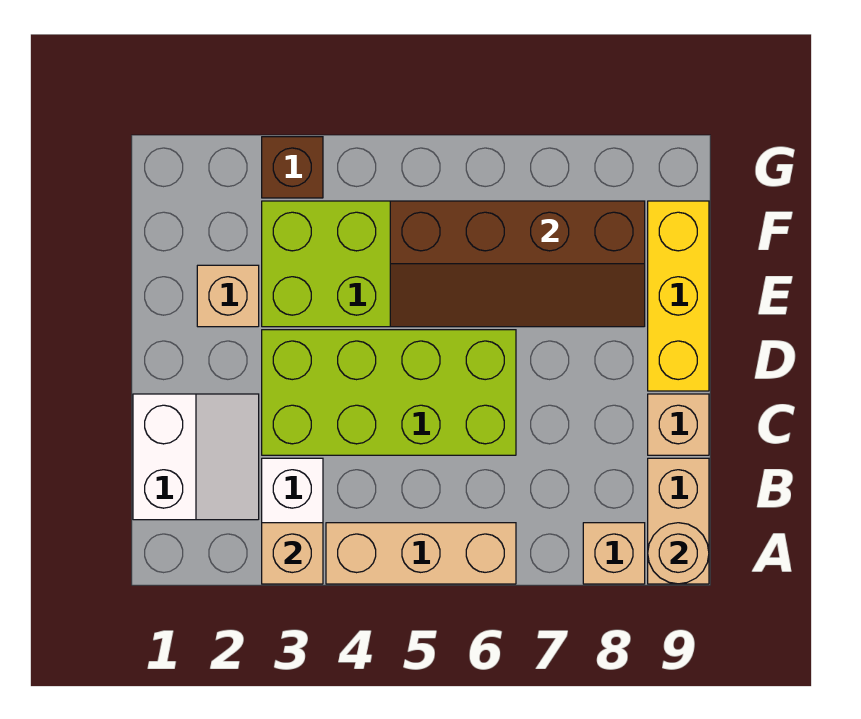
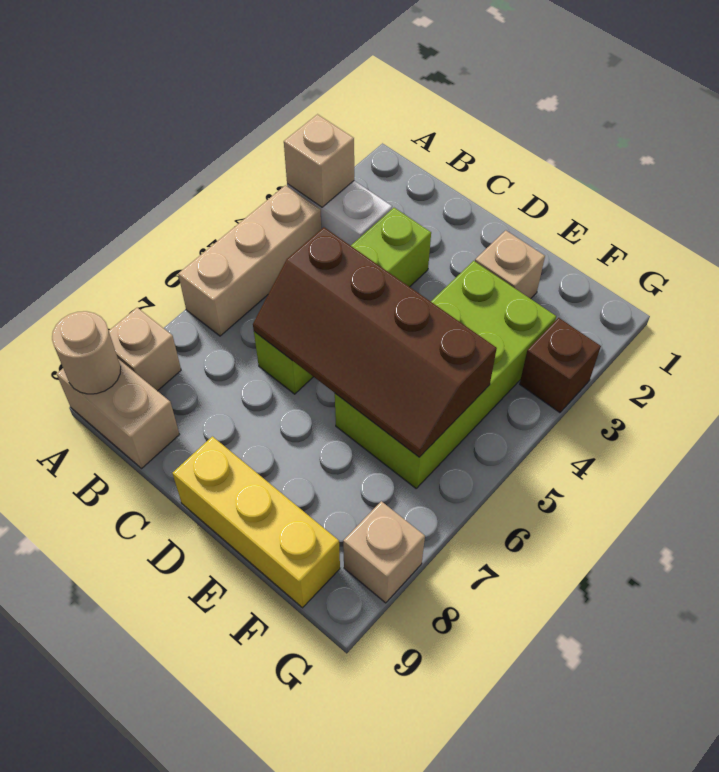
white 2x2 slope [133,394,259,520] -> none
lime 2x4 brick [262,330,516,455] -> lime 1x4 brick [254,208,431,394]
tan 1x1 brick [648,394,709,455] -> tan 1x1 brick moved to [343,501,425,603]
brown 2x4 slope [390,201,645,327] -> brown 2x4 slope turned to [253,227,497,457]

